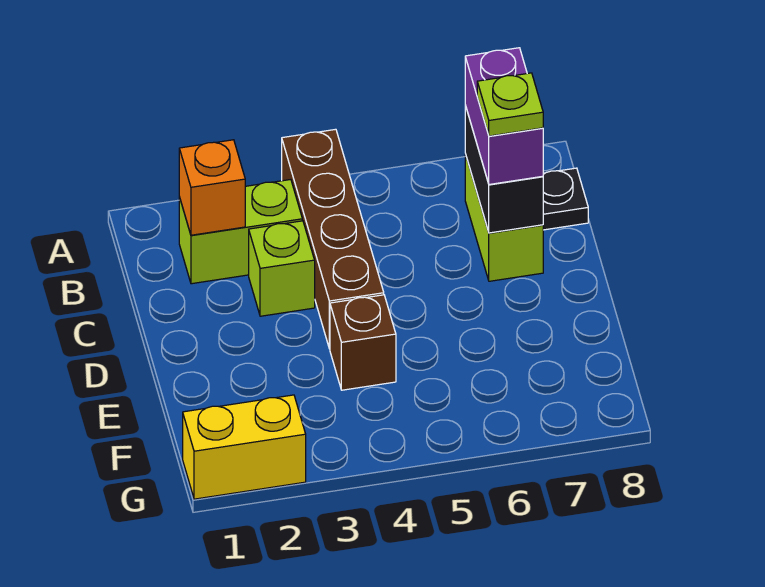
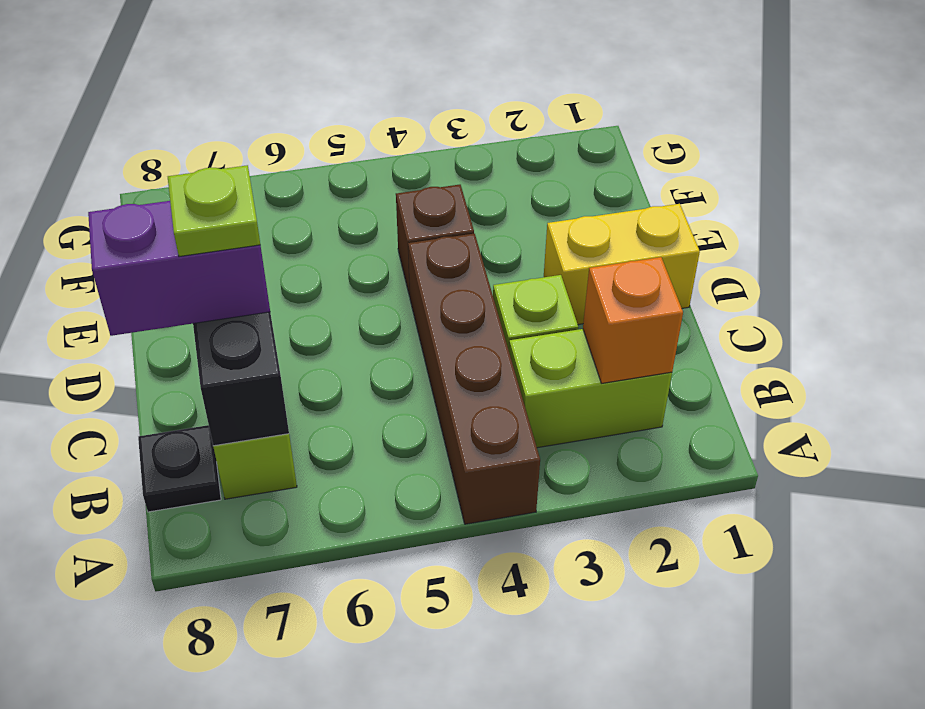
purple 1x2 brick [465,48,543,185] -> purple 1x2 brick turned to [88,201,270,336]
yellow 1x2 brick [183,395,306,499] -> yellow 1x2 brick moved to [544,204,700,325]

